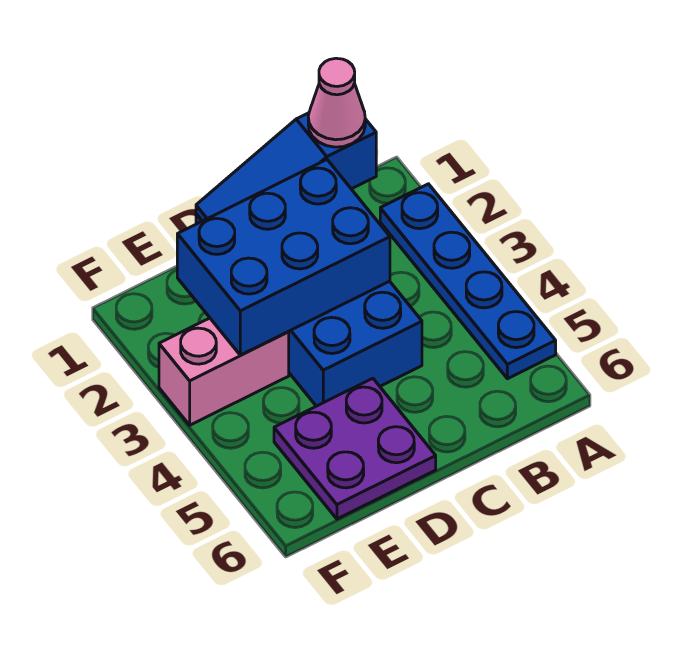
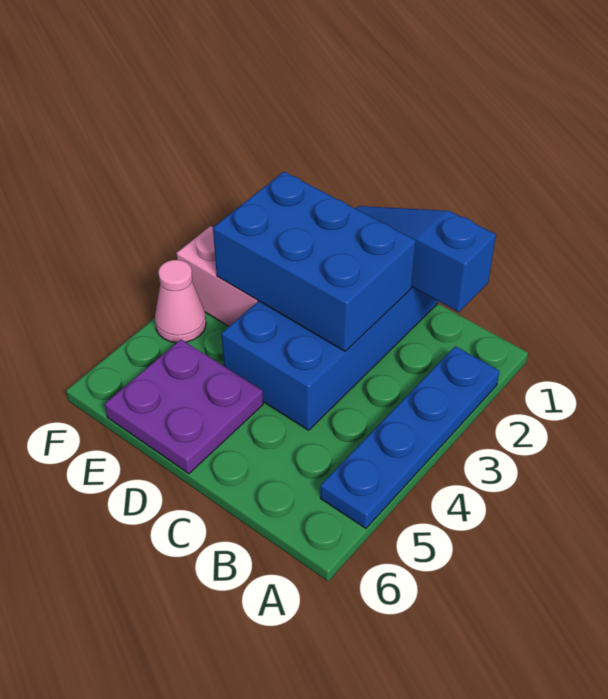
pink 1x1 cone [308,58,365,147] -> pink 1x1 cone moved to [155,260,206,343]

